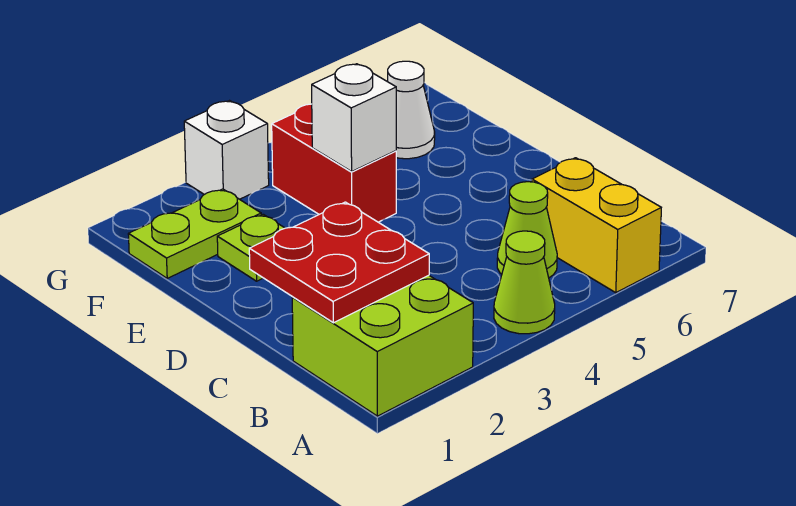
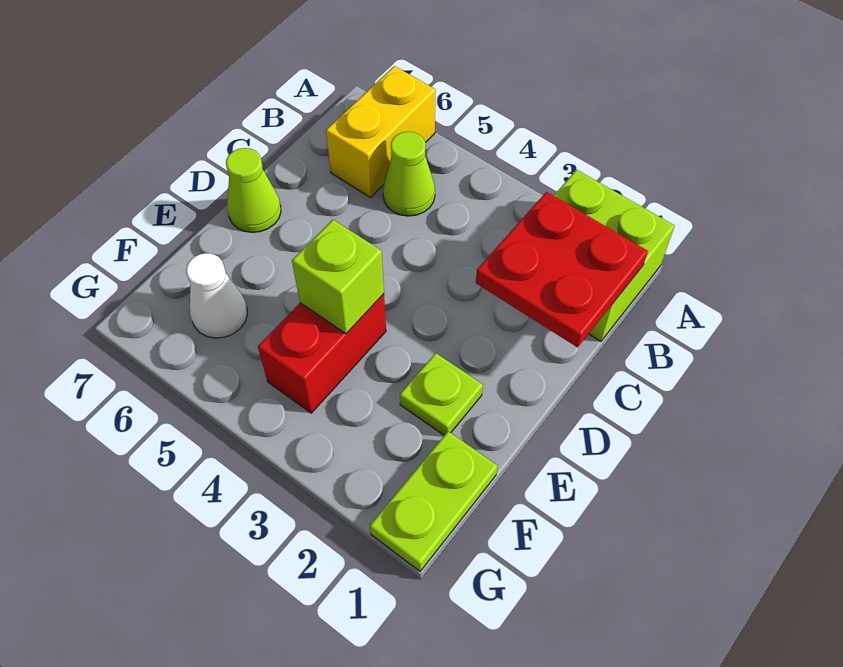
lime 1x1 cone [494,231,555,334] -> lime 1x1 cone moved to [226,148,281,232]
white 1x1 brick [312,64,396,172] -> lime 1x1 brick [292,220,384,334]
lime 1x2 plate [128,189,261,278] -> lime 1x2 plate turned to [370,431,497,571]
white 1x1 brick [184,101,269,199] -> none

